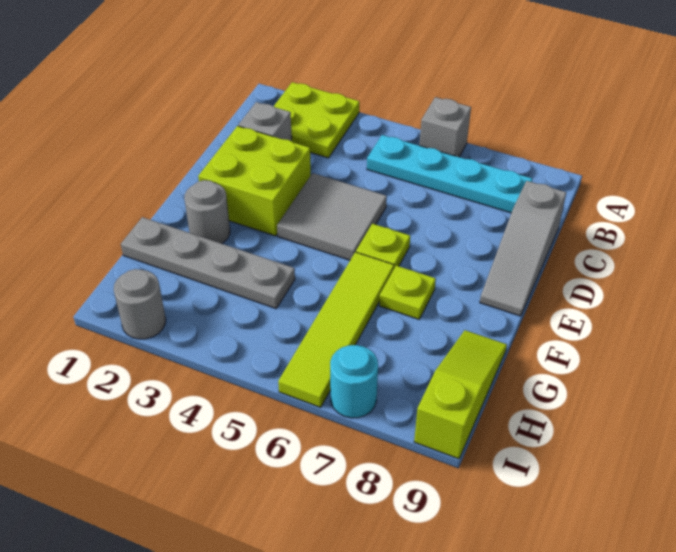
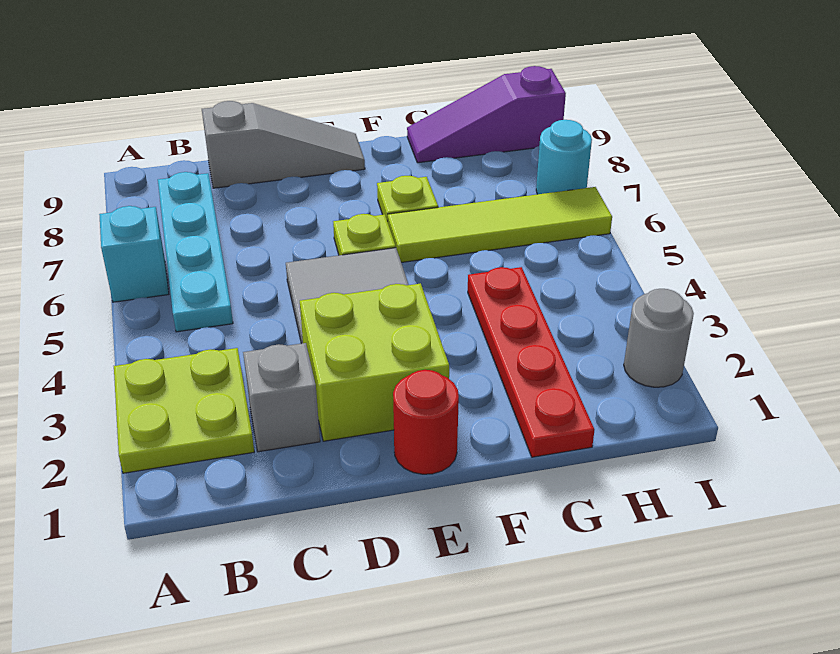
grey 1x1 brick [419,97,471,157] -> cyan 1x1 brick [99,206,169,302]
none -> red 1x1 round brick [393,370,459,474]
grey 1x1 round brick [184,180,230,243] -> none
grey 1x4 plate [121,217,295,308] -> red 1x4 plate [468,267,594,457]
lime 1x3 slope [414,330,507,459] -> purple 1x3 slope [407,66,566,163]

